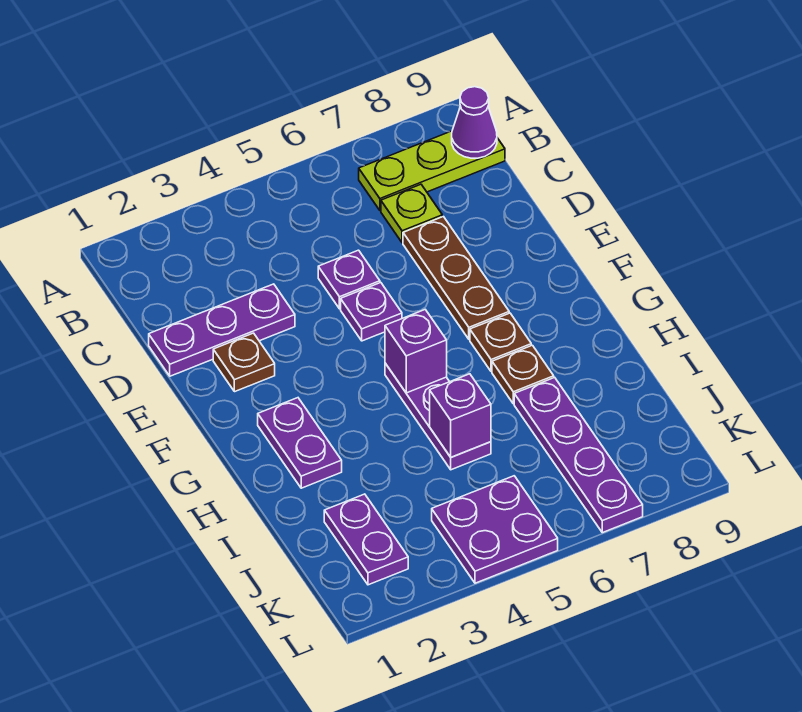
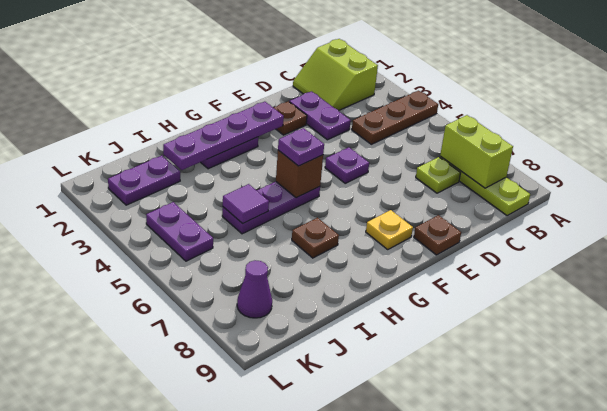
none -> lime 2x2 slope [293,39,378,111]
none -> lime 1x2 brick [440,115,513,188]
purple 1x1 cone [452,87,497,158] -> purple 1x1 cone moved to [237,260,272,318]
purple 1x3 plate [149,284,295,376] -> purple 1x2 plate [289,91,351,140]
purple 1x1 plate [318,250,380,309] -> purple 1x1 plate moved to [278,128,324,166]
brown 1x3 plate [403,217,509,339] -> brown 1x3 plate moved to [352,91,438,144]
none -> yellow 1x1 plate [366,210,413,249]
purple 1x1 brick [385,310,447,393] -> brown 1x1 brick [276,150,323,198]
brown 1x1 plate [470,313,531,372] -> brown 1x1 plate moved to [414,215,461,255]
purple 1x1 brick [430,374,491,457] -> purple 1x1 tile [223,184,269,224]
purple 1x4 plate [514,377,643,533] -> purple 1x4 plate moved to [163,102,284,170]
purple 2x2 plate [432,476,558,583] -> purple 1x2 plate [146,202,213,261]

